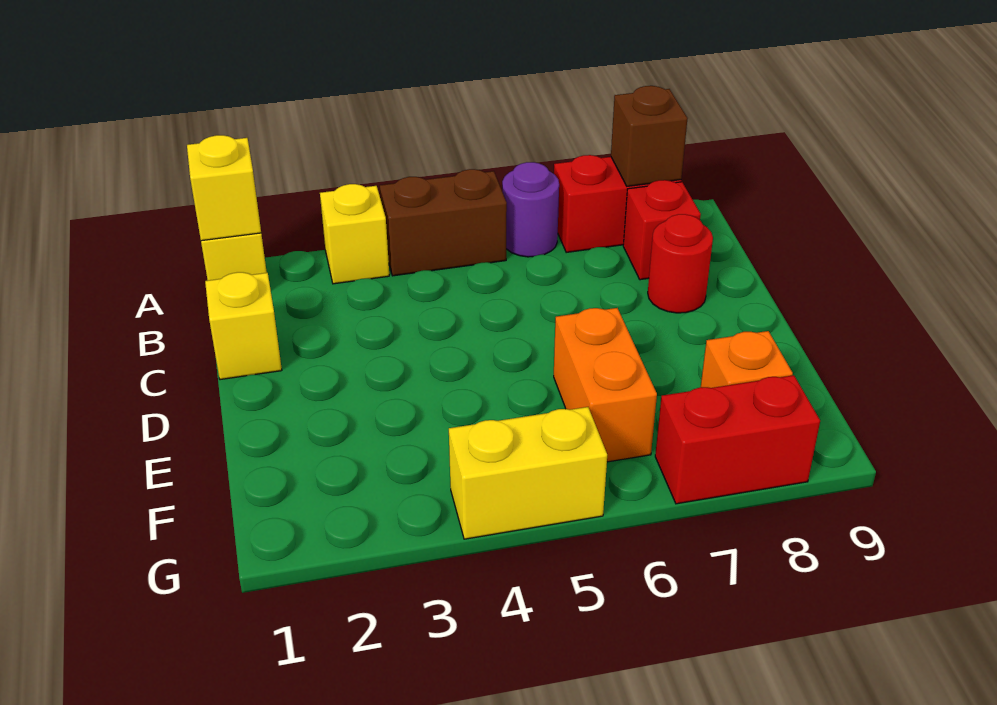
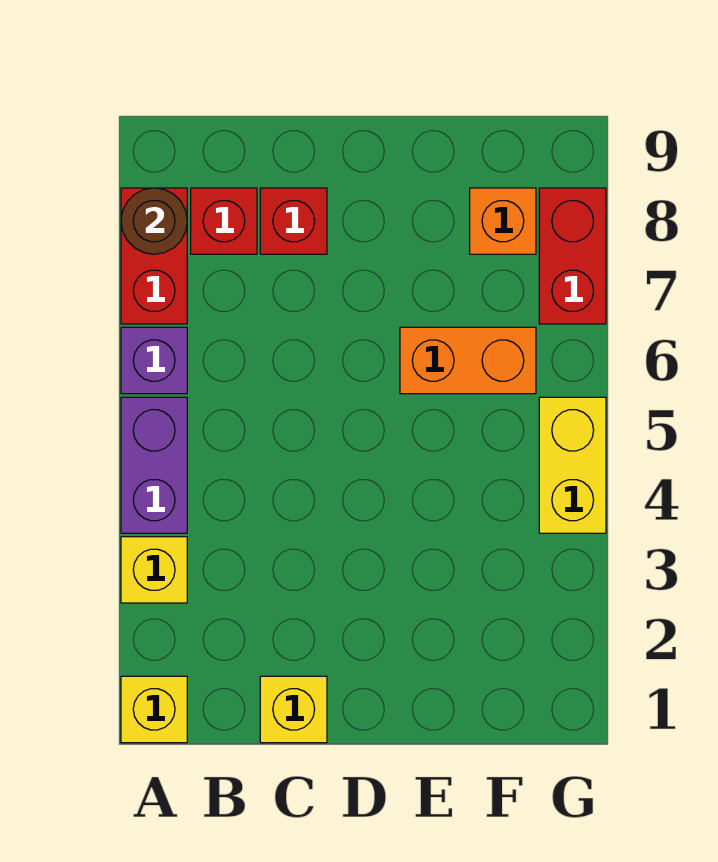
yellow 1x1 brick [187,135,261,241] -> none
brown 1x2 brick [380,169,507,276] -> purple 1x2 brick [121,397,187,533]
purple 1x1 round brick [502,162,559,257] -> purple 1x1 brick [121,327,187,394]
brown 1x1 brick [611,86,688,186] -> brown 1x1 round brick [121,188,187,254]
red 1x1 round brick [648,214,713,313] -> red 1x1 brick [260,188,327,254]

